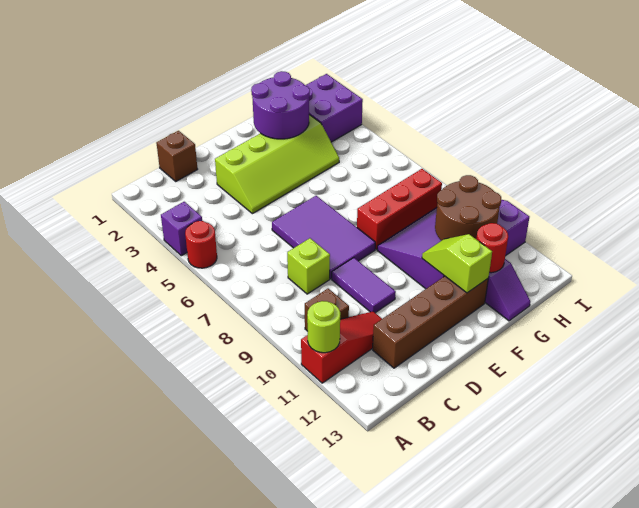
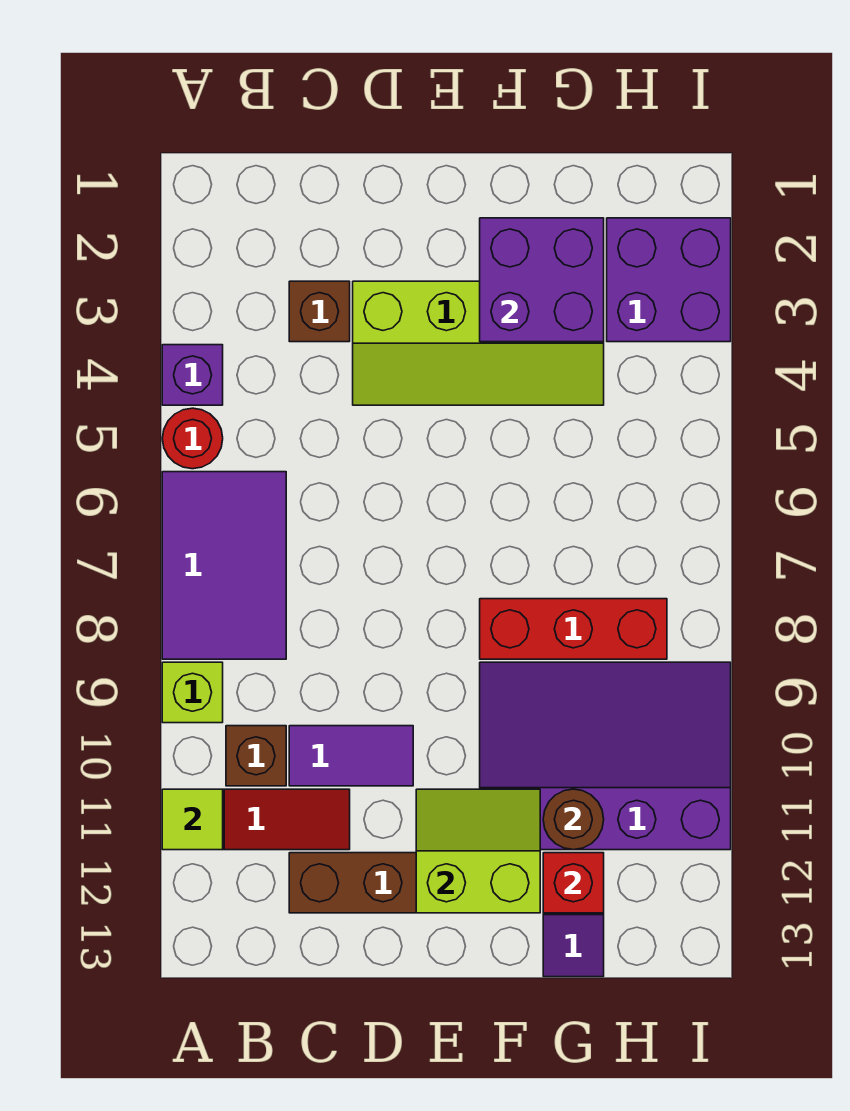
lime 1x1 round brick [307,301,340,353] -> lime 1x1 tile [162,789,223,850]
brown 1x1 brick [156,131,198,181] -> brown 1x1 brick moved to [289,281,350,342]
lime 1x1 brick [287,238,330,294] -> lime 1x1 brick moved to [162,662,223,723]
purple 2x3 tile [272,196,375,279] -> purple 2x3 tile moved to [162,472,286,659]
purple 1x2 tile [332,258,396,313] -> purple 1x2 tile turned to [289,726,413,786]
purple 2x2 round brick [251,71,310,139] -> purple 2x2 brick [480,218,604,342]
lime 1x2 slope [422,234,492,293] -> lime 2x2 slope [416,789,540,913]
brown 2x2 round brick [435,175,501,241] -> brown 1x1 round brick [543,789,604,850]
red 1x1 round brick [476,223,508,273] -> red 1x1 brick [543,853,604,913]

